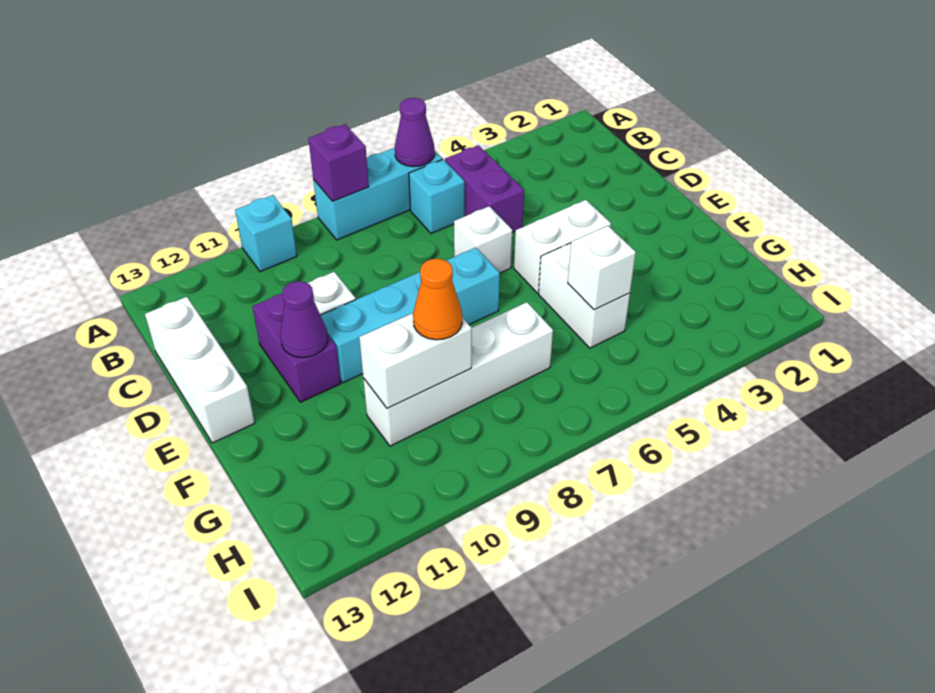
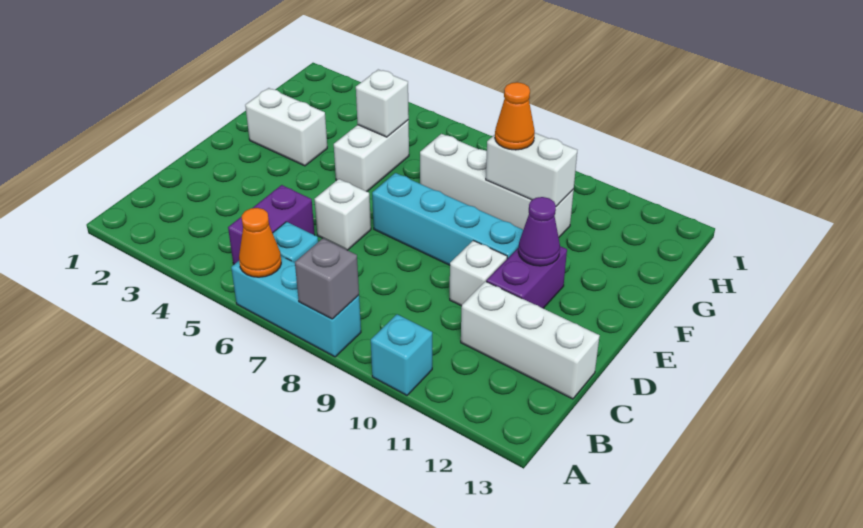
purple 1x1 cone [395,98,435,167] -> orange 1x1 cone [239,208,281,277]
purple 1x1 brick [308,124,369,201] -> grey 1x1 brick [295,238,359,319]
white 1x3 brick [145,297,255,443] -> white 1x3 brick turned to [461,281,600,399]
white 1x2 brick [514,200,611,293] -> white 1x2 brick moved to [245,88,327,166]

